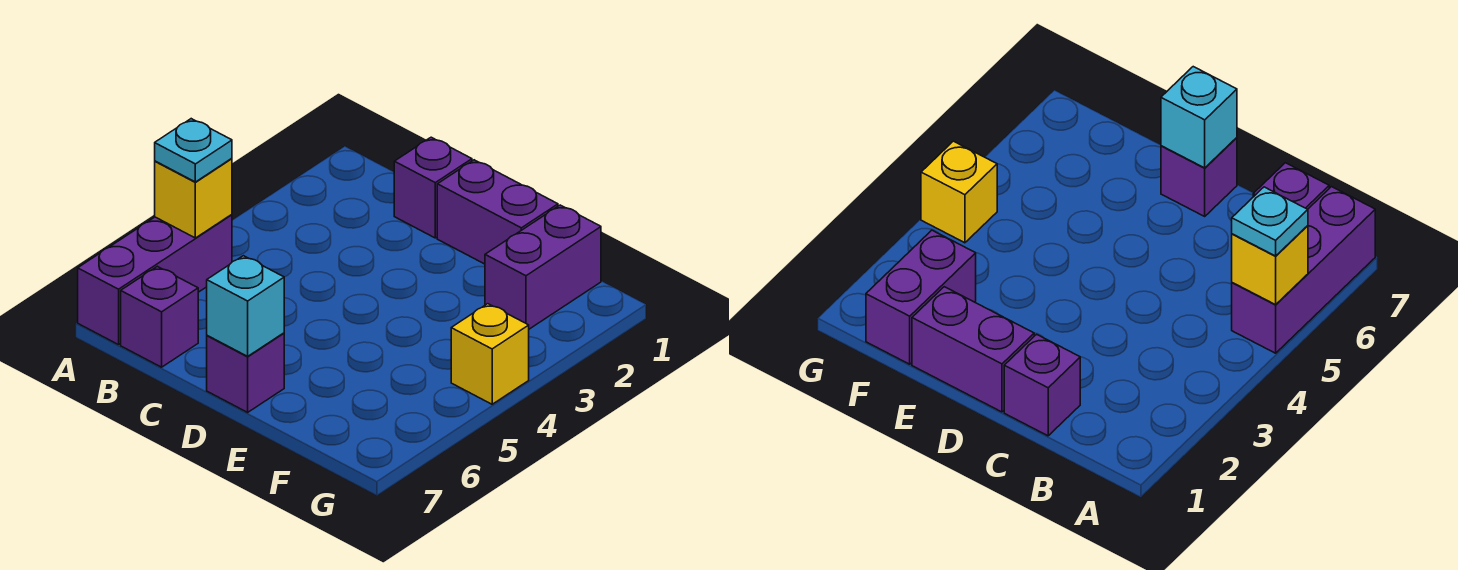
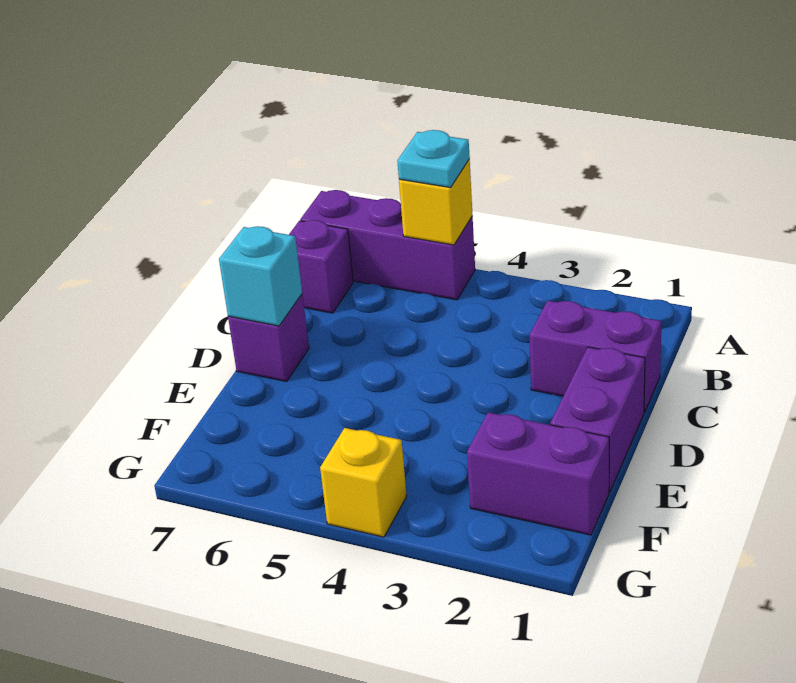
purple 1x1 brick [394,137,472,238] -> purple 1x2 brick [530,301,662,412]

